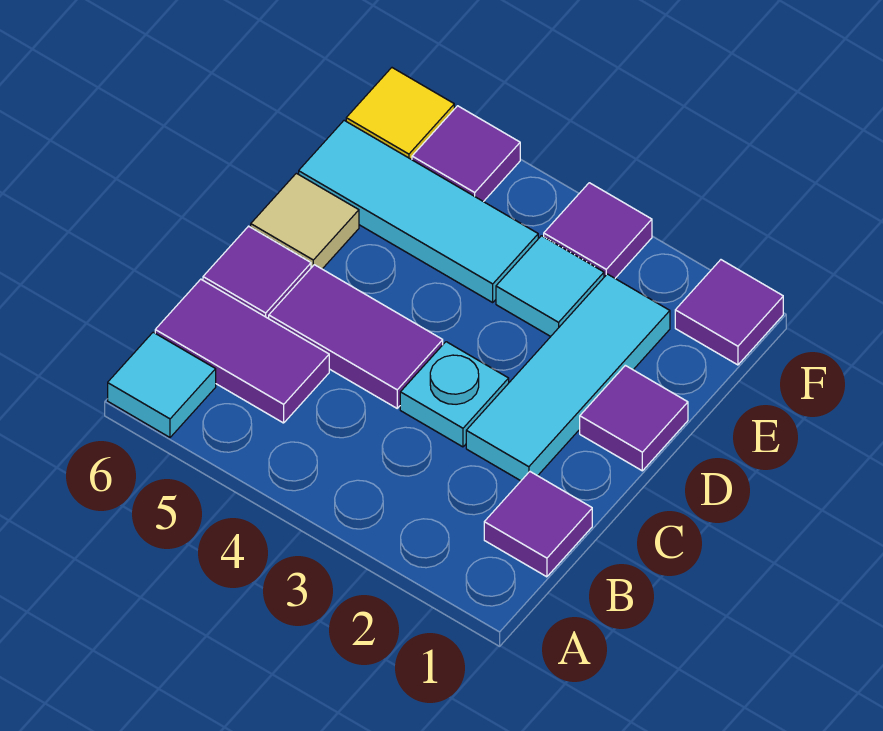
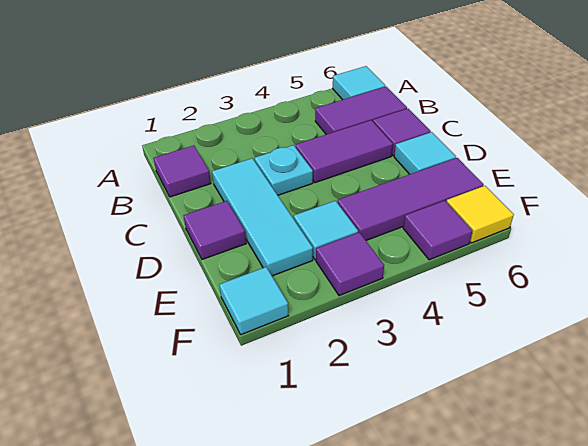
tan 1x1 tile [251,173,359,269] -> cyan 1x1 tile [394,132,456,174]
cyan 1x3 tile [299,120,538,302] -> purple 1x3 tile [338,158,484,240]
purple 1x1 tile [675,260,783,365] -> cyan 1x1 tile [219,267,288,335]

